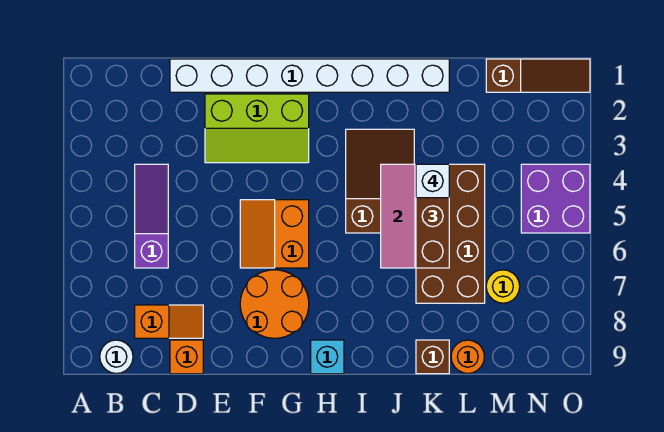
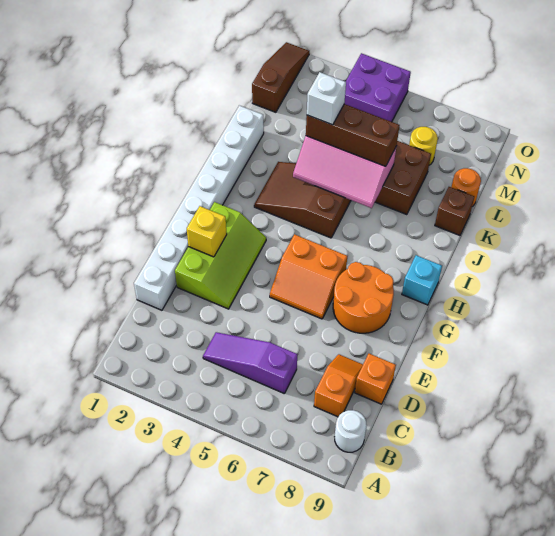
none -> yellow 1x1 brick [187,206,227,257]

